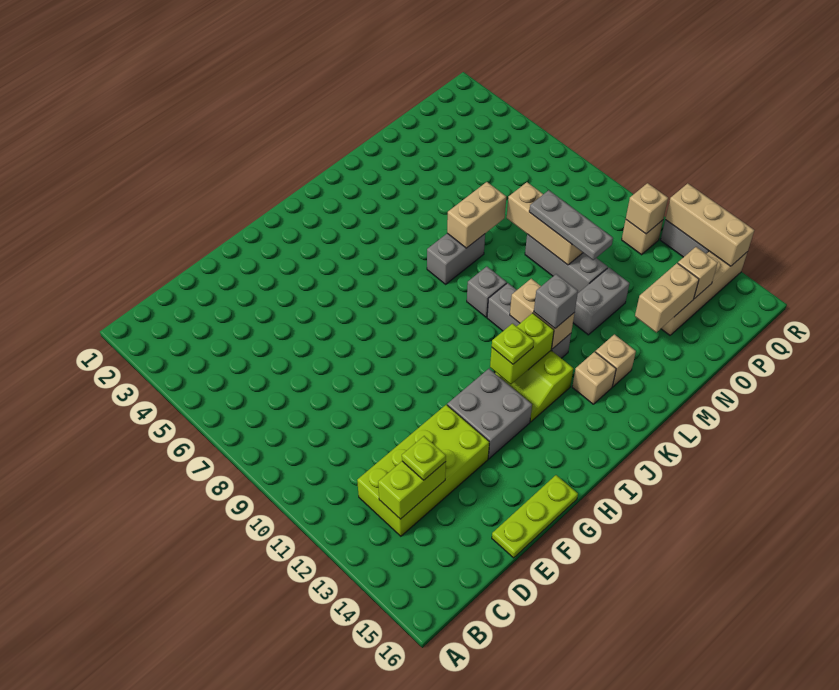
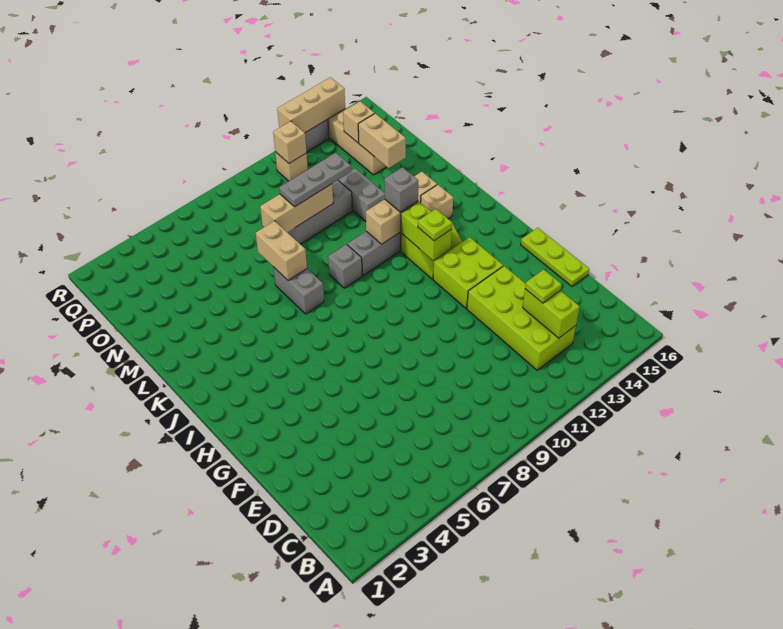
grey 2x2 brick [447,369,532,459] -> lime 2x2 brick [433,237,503,309]

